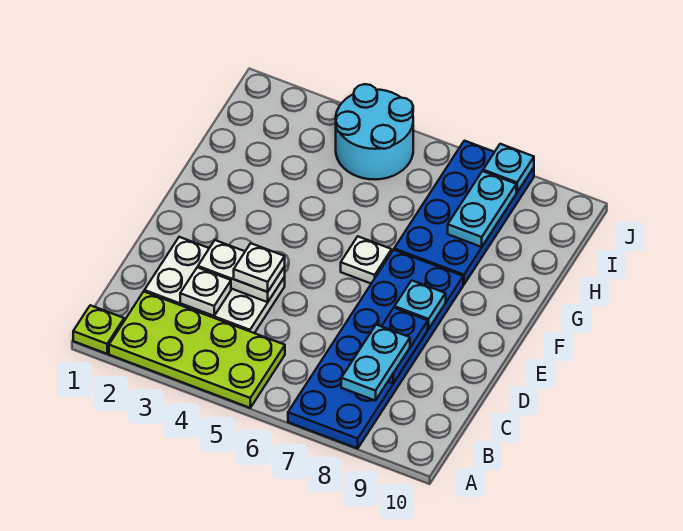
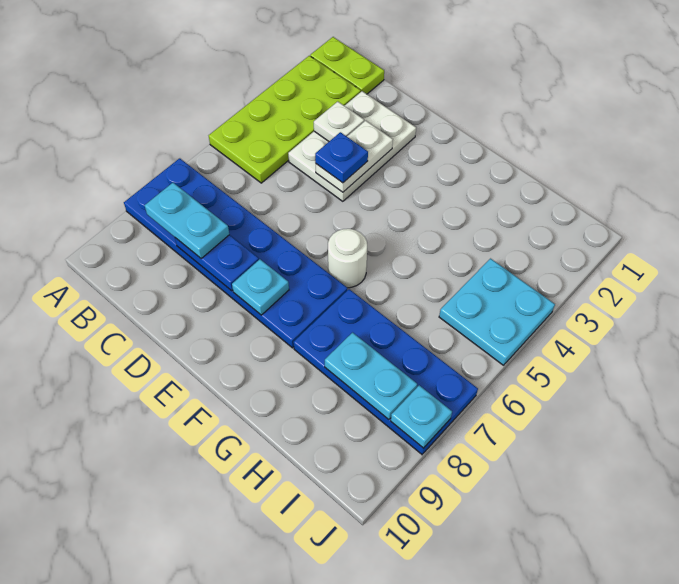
lime 1x1 plate [73,305,124,354] -> lime 1x2 plate [310,37,384,94]
white 1x1 plate [234,243,285,292] -> blue 1x1 plate [315,132,368,183]
white 1x1 plate [341,237,392,283] -> white 1x1 round brick [328,229,367,288]
cyan 2x2 round brick [336,84,413,180] -> cyan 2x2 plate [439,259,555,365]

